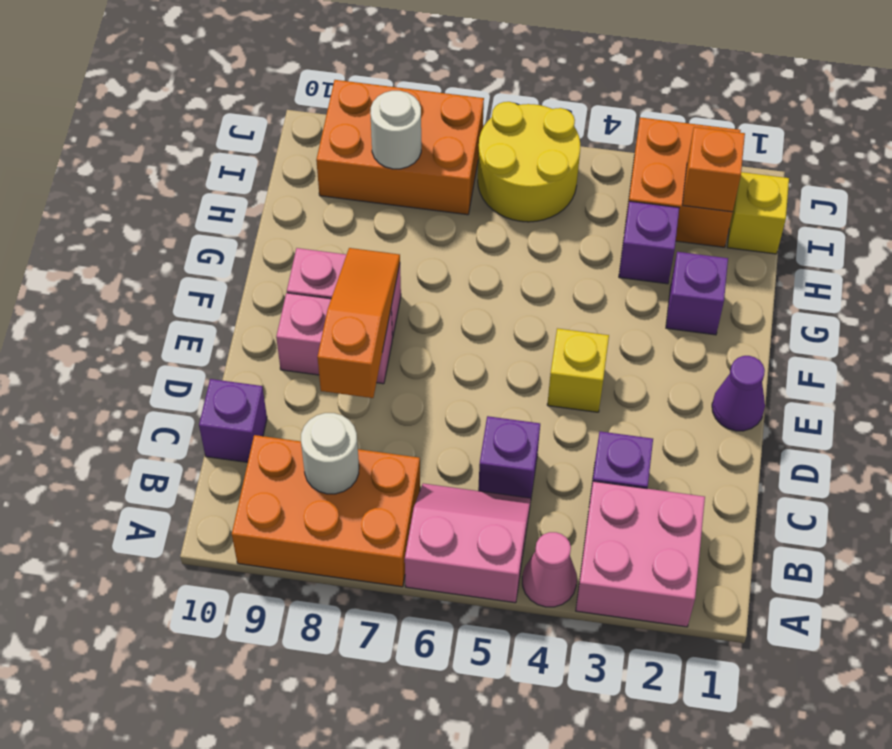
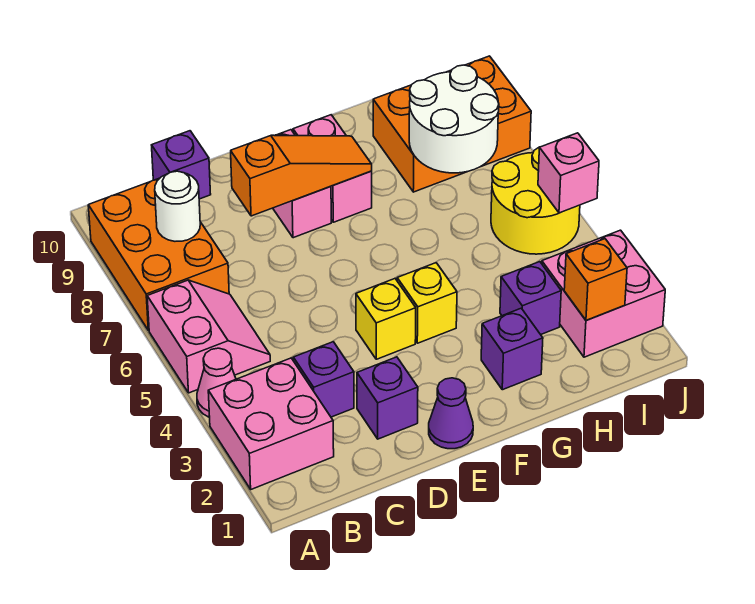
purple 1x1 brick [478,416,540,498] -> purple 1x1 brick moved to [357,357,418,439]
yellow 1x1 brick [727,172,789,254] -> yellow 1x1 brick moved to [397,263,457,343]
orange 2x2 brick [626,117,741,247] -> pink 2x2 brick [542,230,665,357]
orange 2x3 brick [316,80,484,215] -> orange 2x3 brick turned to [373,56,531,192]
white 1x1 round brick [370,91,421,169] -> white 2x2 round brick [409,65,499,173]
none -> pink 1x1 brick [538,133,599,213]

